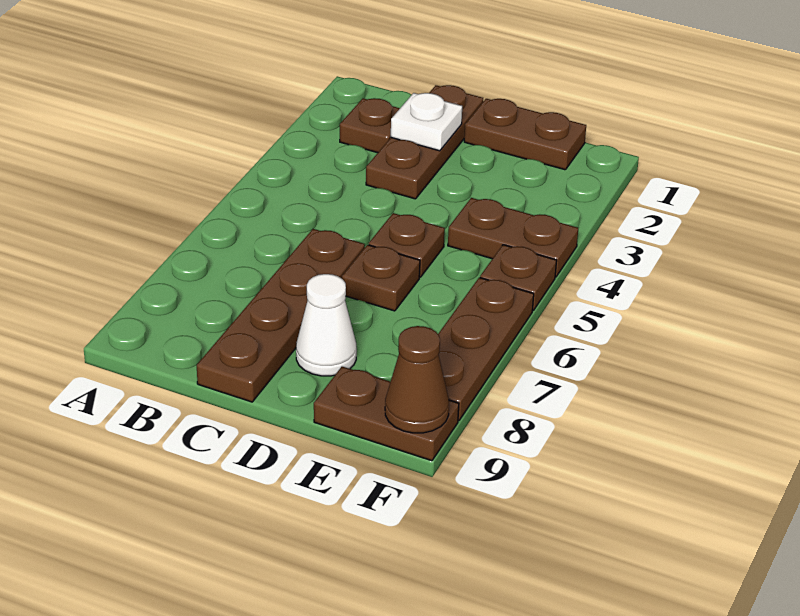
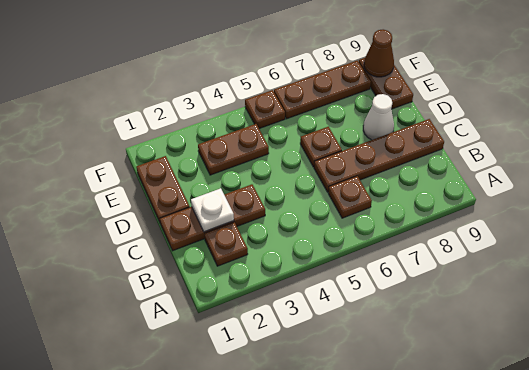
brown 1x1 plate [369,213,445,277] -> brown 1x1 plate moved to [328,176,372,218]
brown 1x2 plate [448,198,578,277] -> brown 1x2 plate turned to [198,124,269,175]

